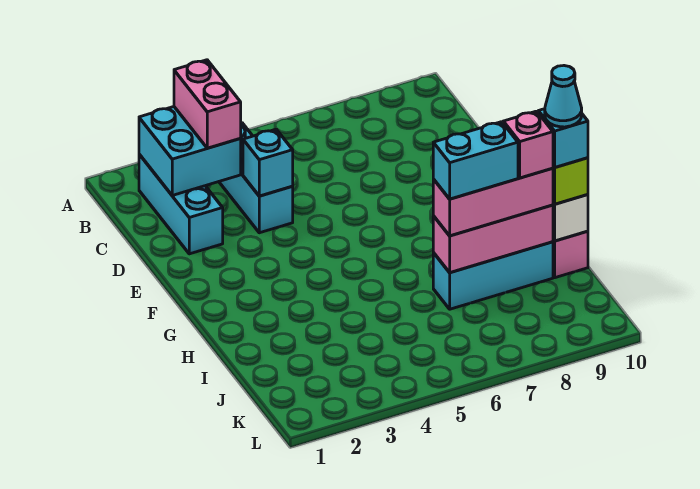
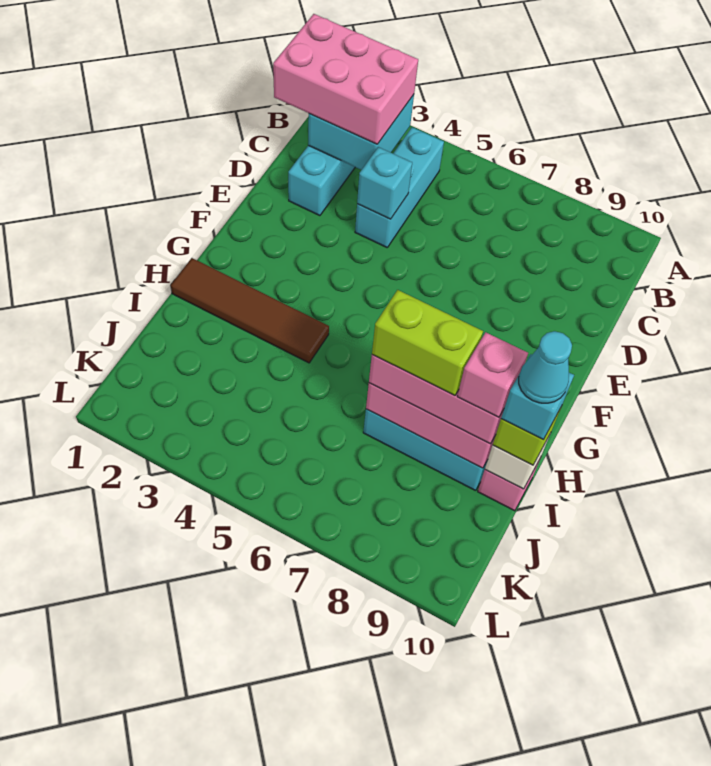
pink 1x2 brick [174,60,241,148] -> pink 2x3 brick [273,14,418,144]
none -> brown 1x4 tile [171,258,329,363]
cyan 1x2 brick [433,122,518,199] -> lime 1x2 brick [372,290,483,396]

